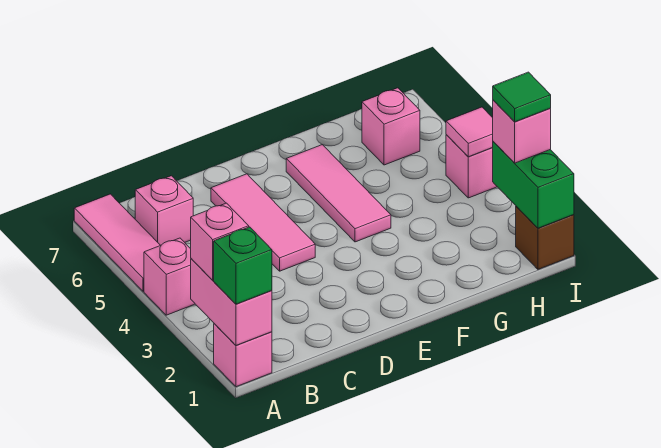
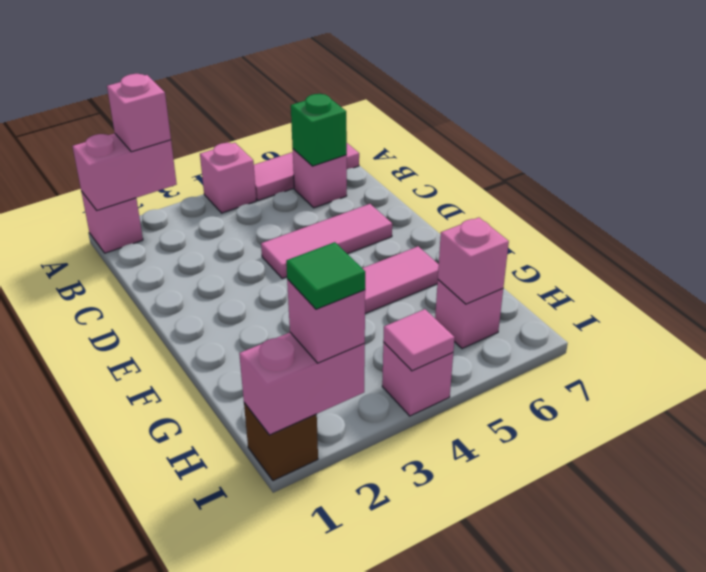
green 1x1 brick [214,227,272,304] -> green 1x1 brick moved to [291,94,347,166]
none -> pink 1x1 brick [438,217,509,304]
green 1x2 brick [493,142,574,228] -> pink 1x2 brick [239,333,365,435]

